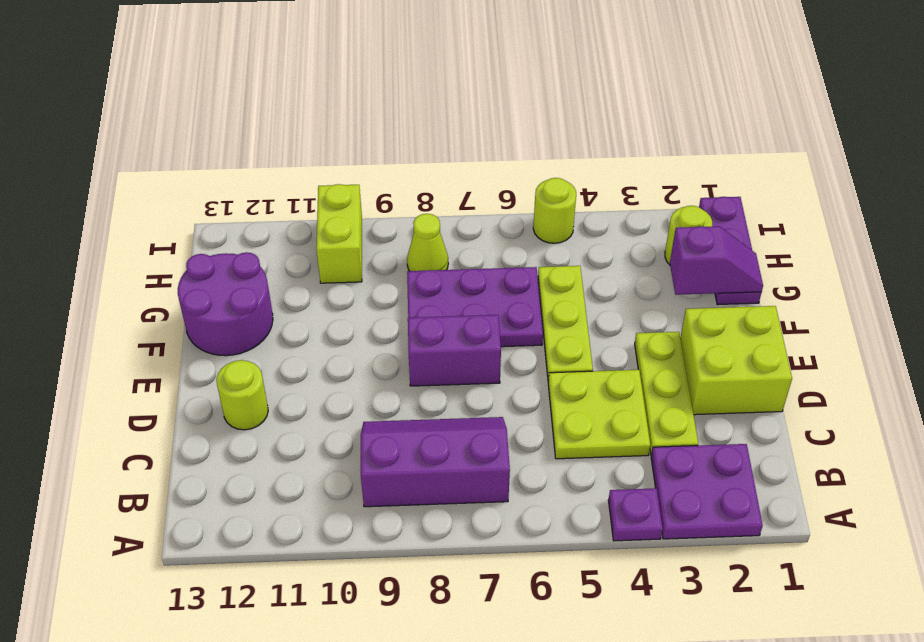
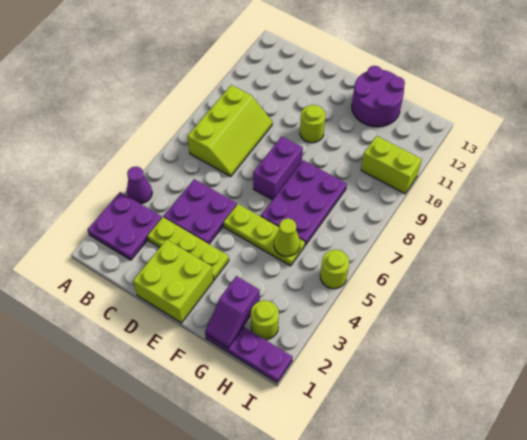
purple 1x1 plate [608,488,663,541] -> purple 1x1 cone [127,166,152,204]
purple 2x3 slope [361,417,510,507] -> lime 2x3 slope [187,85,273,176]
lime 2x2 plate [548,370,650,459] -> purple 2x2 plate [164,179,237,244]
lime 1x1 round brick [216,360,268,430] -> lime 1x1 round brick moved to [300,105,326,143]
lime 1x1 cone [407,214,448,271] -> lime 1x1 cone moved to [274,218,300,256]

